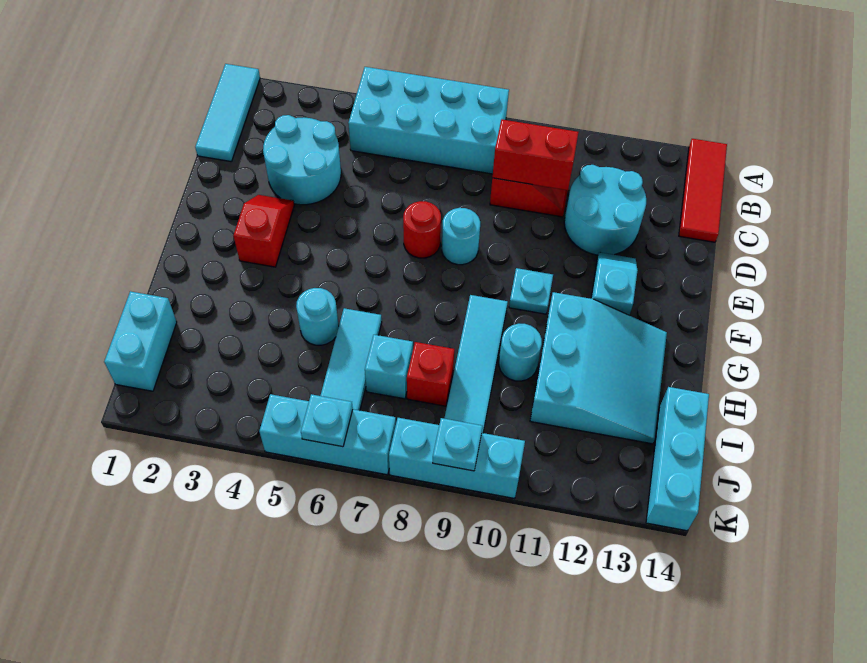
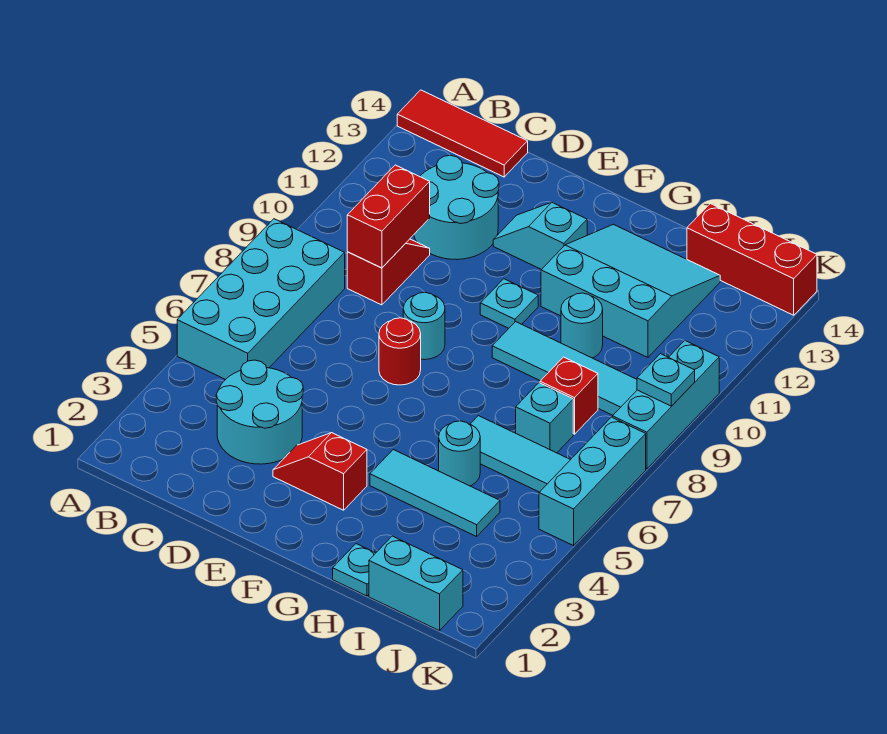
cyan 1x3 tile [195,64,260,162] -> cyan 1x3 tile moved to [370,450,500,537]
cyan 1x3 brick [646,387,709,531] -> red 1x3 brick [687,204,817,315]
cyan 1x1 plate [301,394,353,447] -> cyan 1x1 plate moved to [333,544,375,596]

